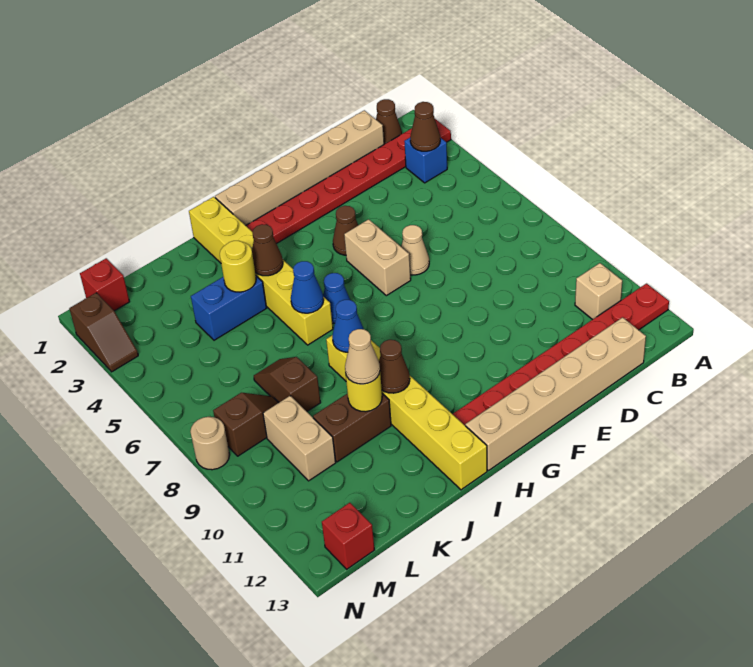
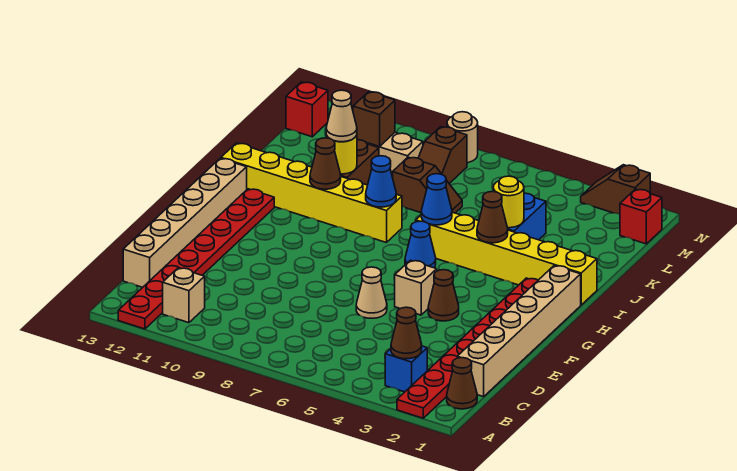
tan 1x2 brick [344,219,411,296] -> tan 1x1 brick [395,260,437,315]
none -> brown 1x1 brick [353,92,395,146]

